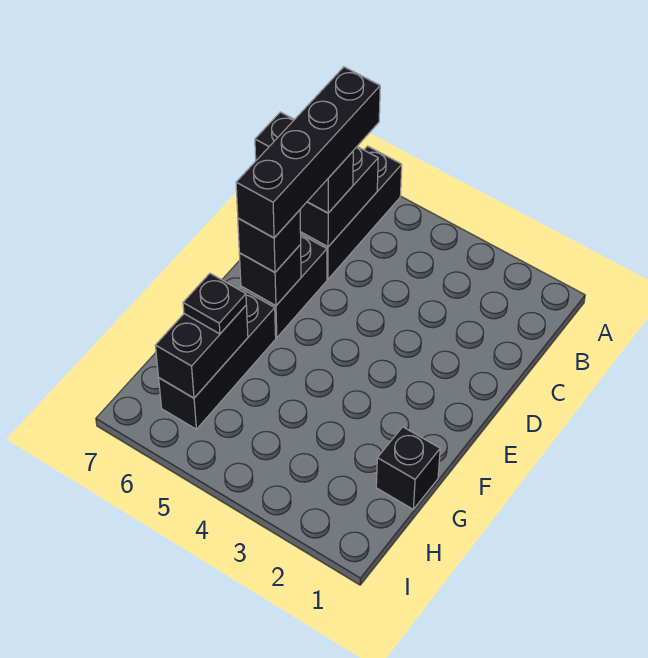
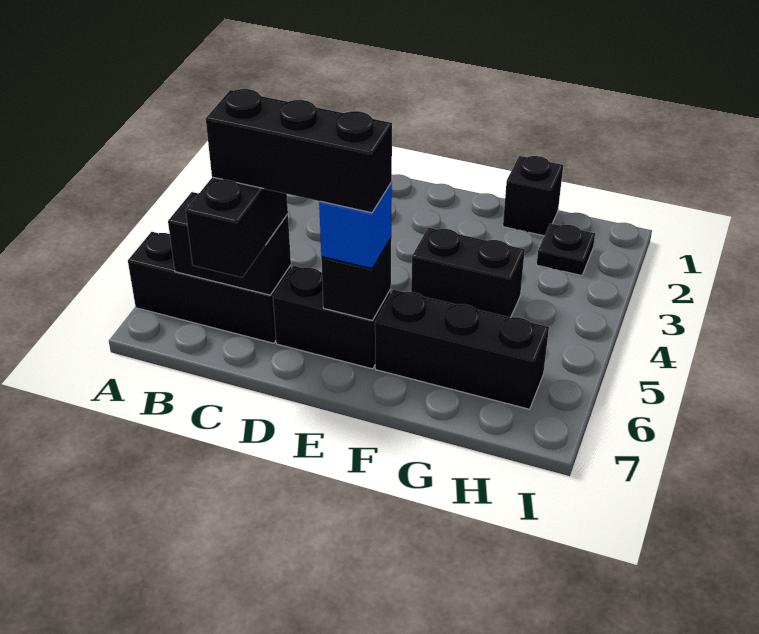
black 1x4 brick [236,67,380,238] -> black 1x3 brick [206,89,392,213]
black 1x1 brick [238,210,301,272] -> blue 1x1 brick [319,183,392,269]
black 1x2 brick [155,306,248,398] -> black 1x2 brick moved to [411,227,525,318]
black 1x1 plate [183,274,246,334] -> black 1x1 plate moved to [537,224,595,276]

